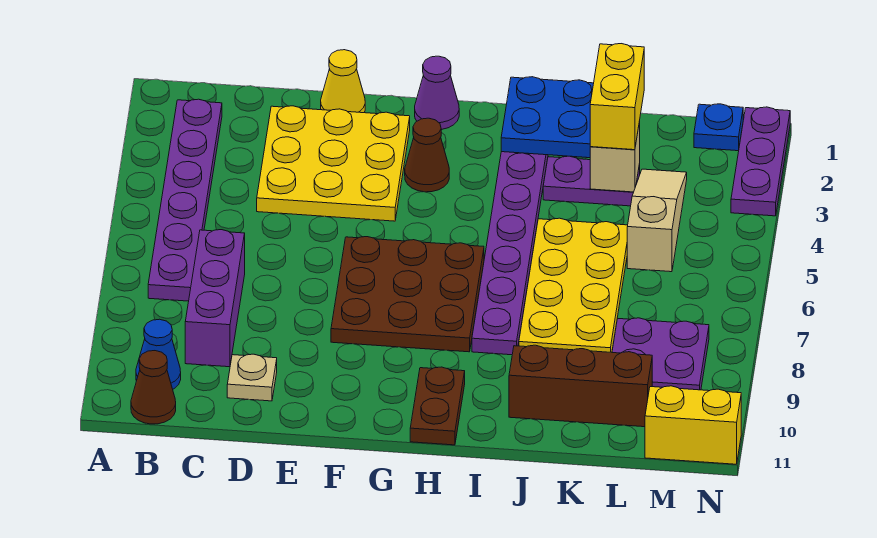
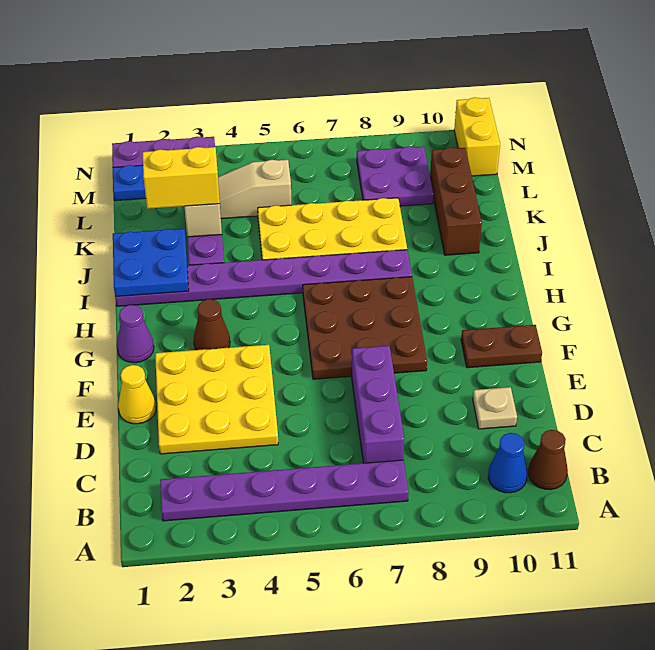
purple 1x3 brick [185,230,245,367] -> purple 1x3 brick turned to [352,346,404,463]
brown 1x2 plate [410,367,465,445] -> brown 1x2 plate moved to [461,325,542,368]

